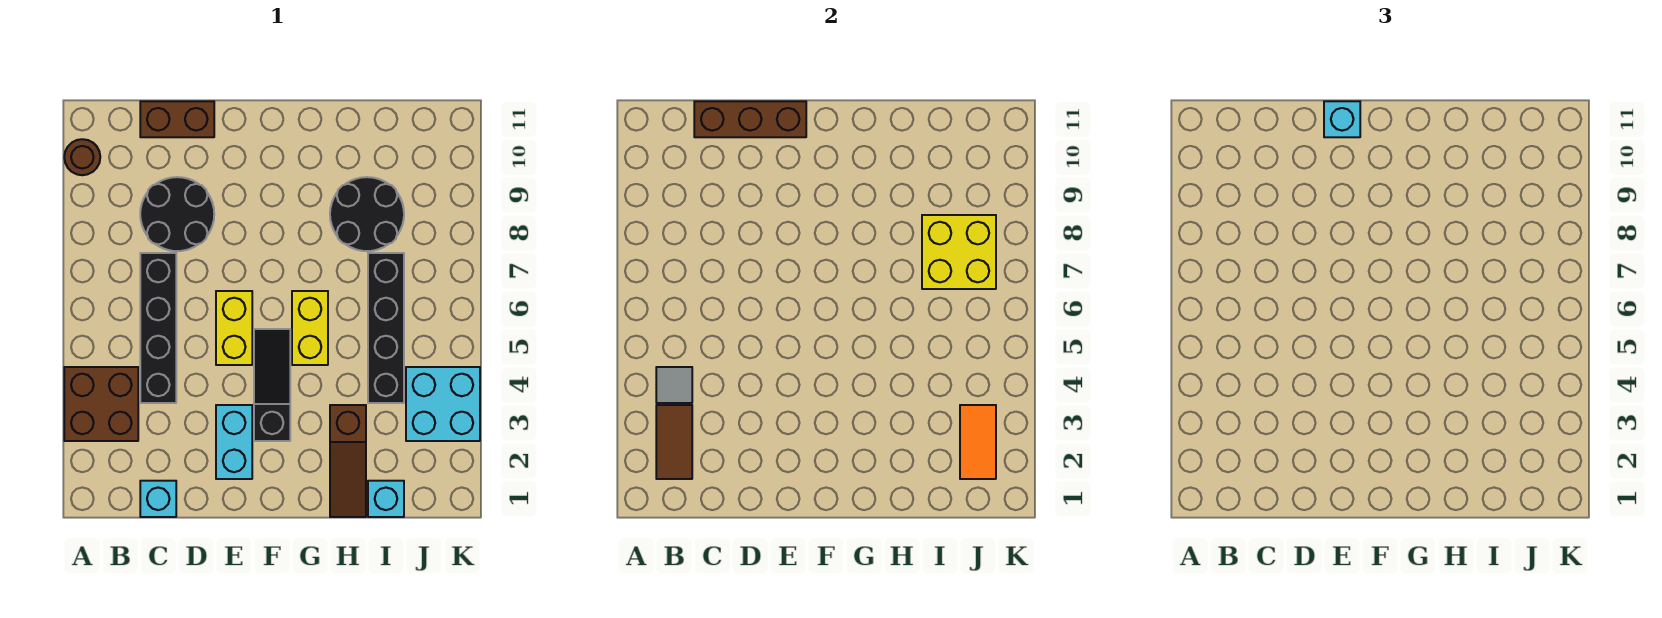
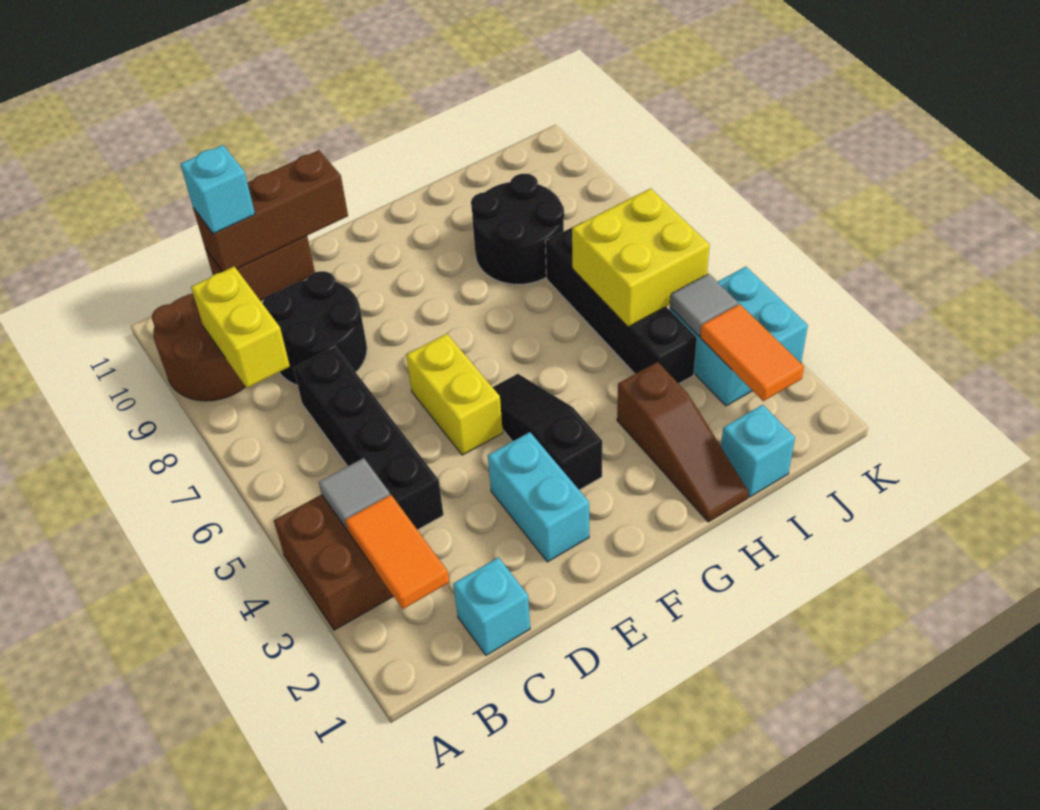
brown 1x1 round brick [64,139,100,175] -> brown 2x2 round brick [152,293,246,401]
brown 1x2 tile [656,405,692,479] -> orange 1x2 tile [345,495,449,609]
cyan 1x1 brick [1324,101,1360,137] -> cyan 1x1 brick moved to [180,145,255,234]
yellow 1x2 brick [292,291,328,365] -> yellow 1x2 brick moved to [191,267,290,388]
yellow 2x2 brick [922,215,996,289] -> yellow 2x2 brick moved to [572,188,710,327]
none -> grey 1x1 tile [670,274,738,336]

